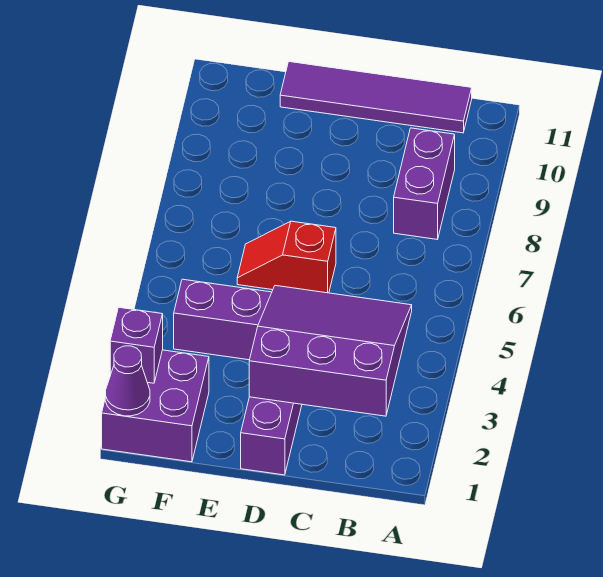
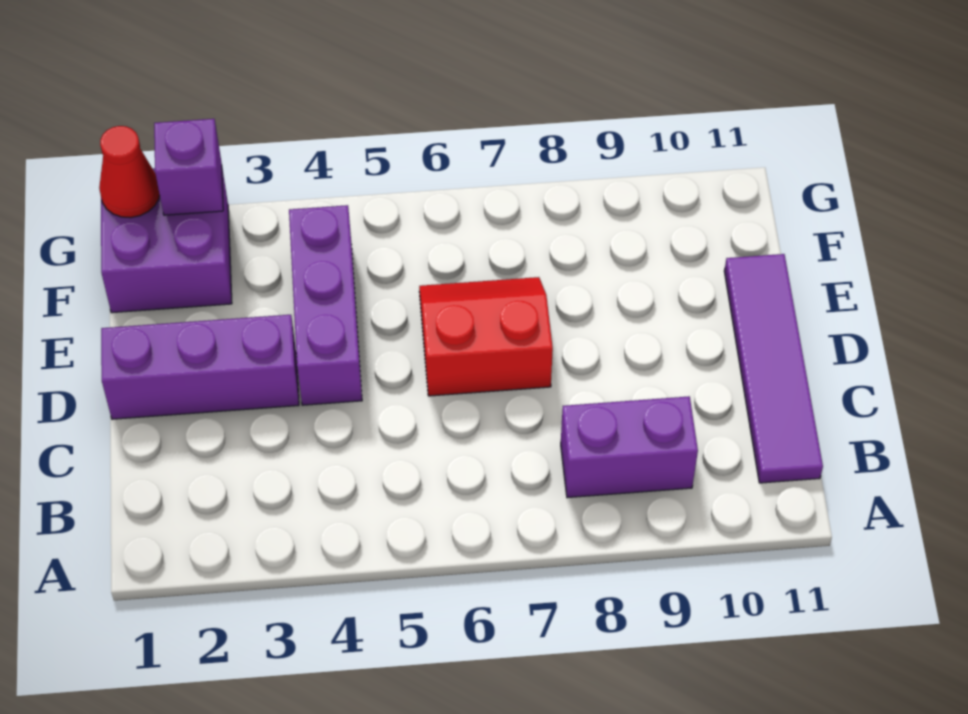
purple 3x3 slope [249,286,412,416] -> none
red 1x2 slope [237,221,336,293] -> red 2x2 slope [419,277,553,396]
purple 1x1 cone [105,346,150,416] -> red 1x1 cone [99,126,160,218]

